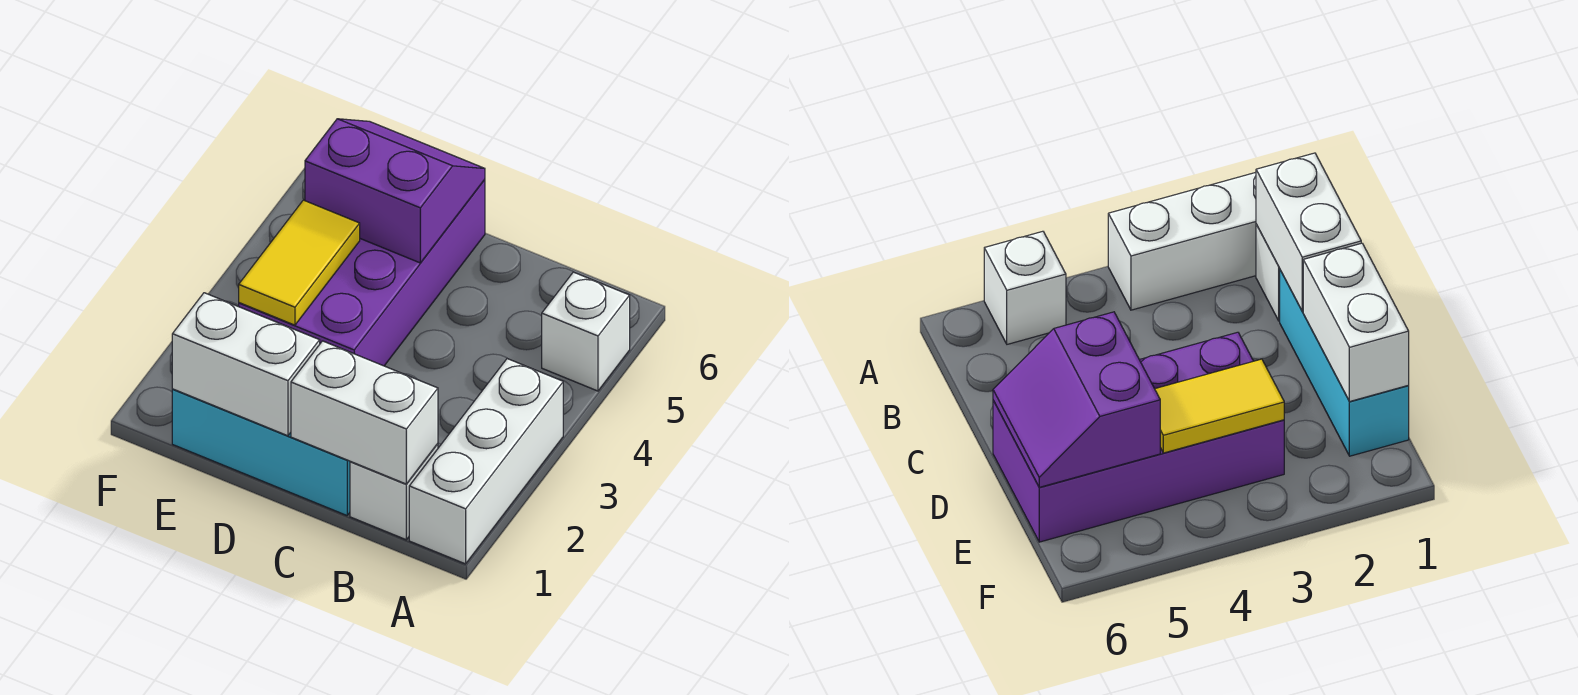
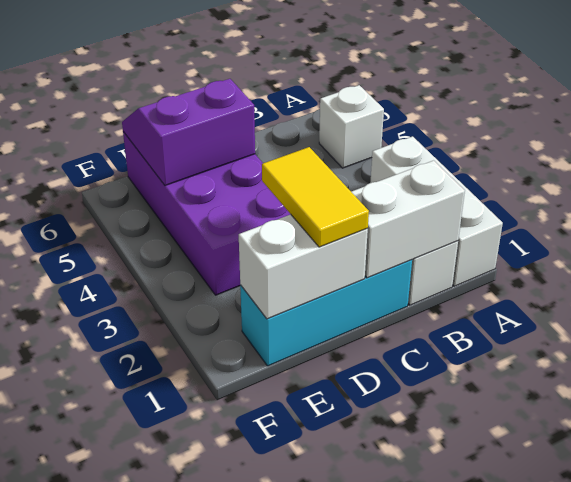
yellow 1x2 tile [239,200,360,325] -> yellow 1x2 tile moved to [262,147,369,247]

